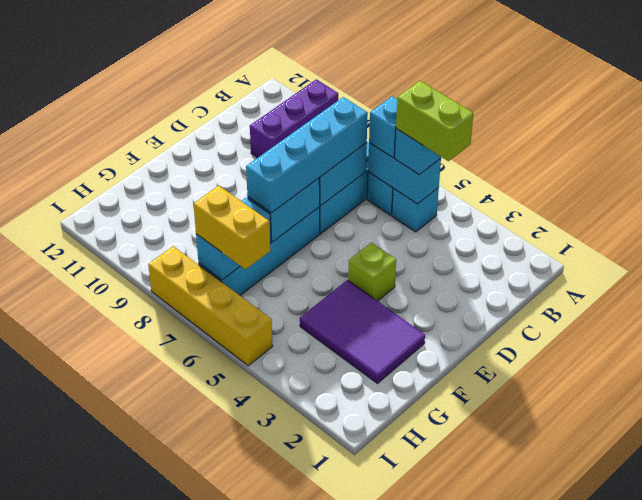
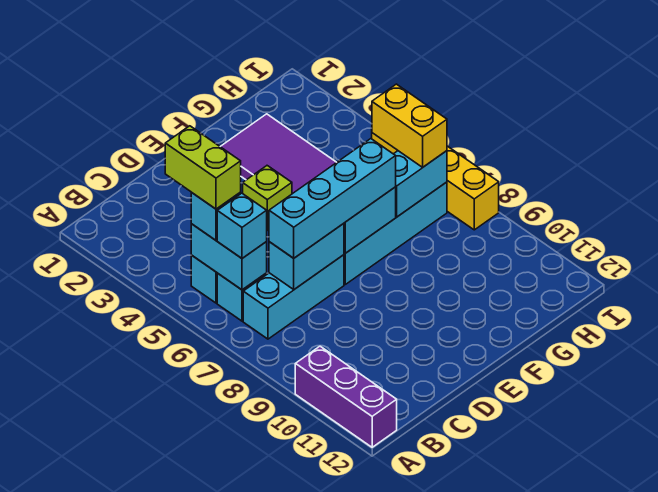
purple 1x3 brick [250,79,338,158] -> purple 1x3 brick turned to [295,346,397,447]

